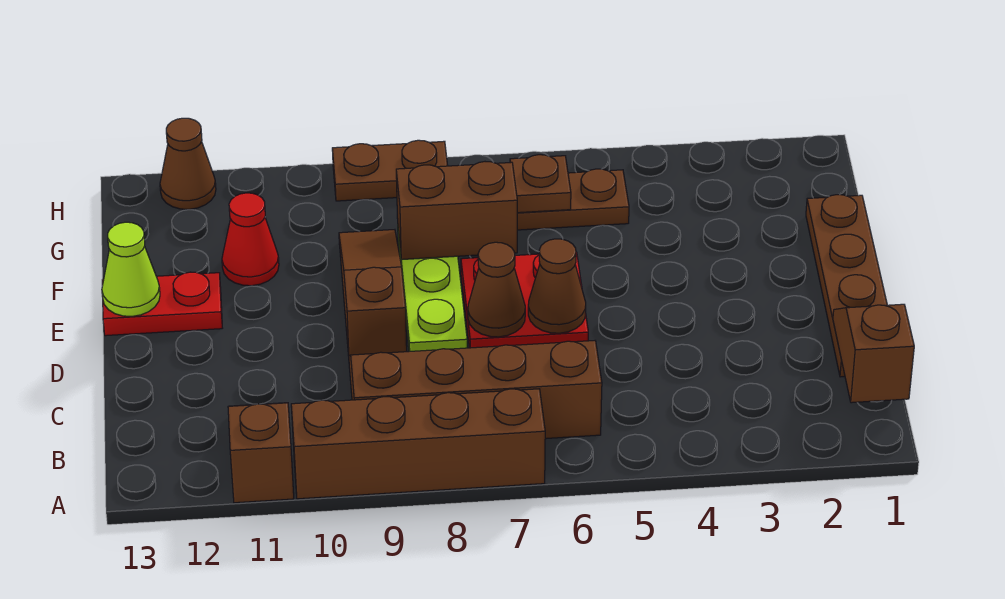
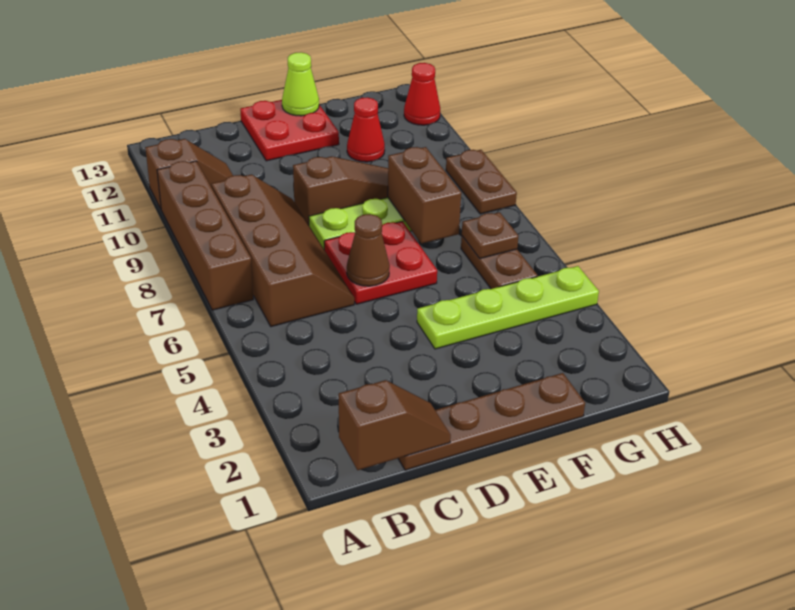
brown 1x1 cone [468,242,525,337] -> none
none -> lime 1x4 plate [417,266,599,349]
red 1x2 plate [102,272,222,336] -> red 2x2 plate [240,100,339,161]
brown 1x1 cone [160,118,216,209] -> red 1x1 cone [404,63,440,125]

